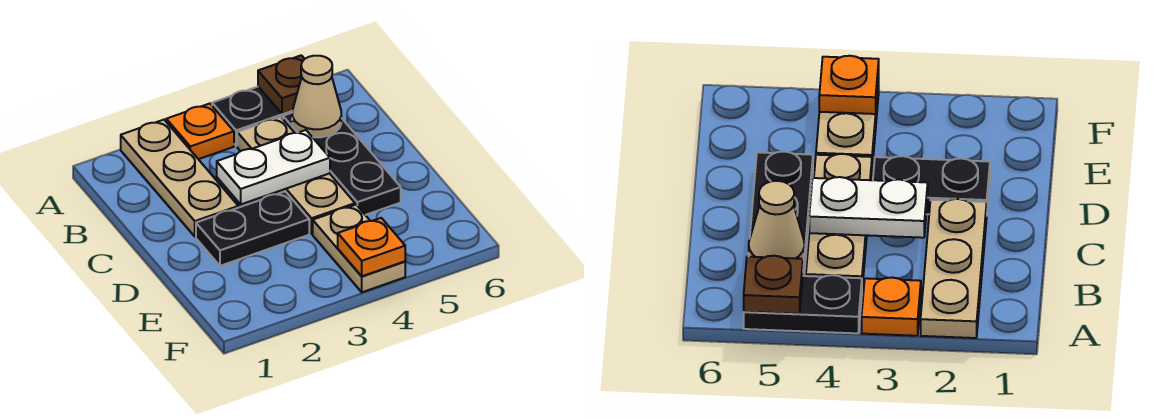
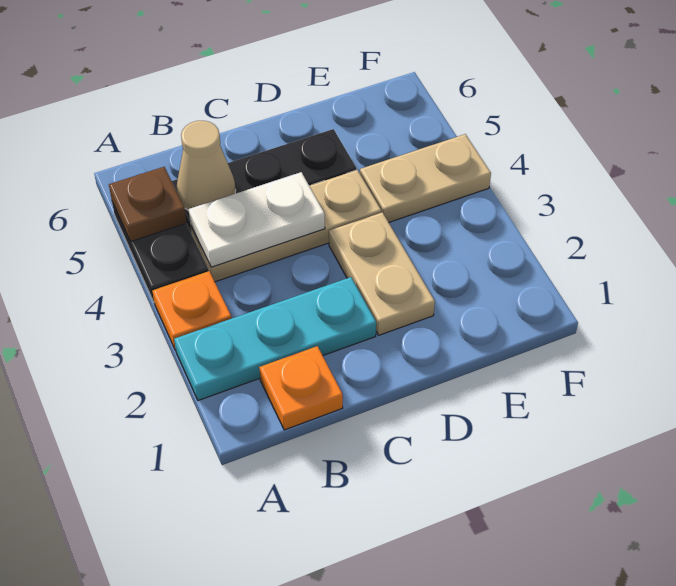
tan 1x3 plate [121,120,238,237] -> cyan 1x3 plate [174,277,376,401]
white 1x2 plate [217,130,330,204] -> white 1x2 plate turned to [188,172,325,267]
black 1x2 plate [196,192,309,266] -> tan 1x2 plate [329,212,435,335]
orange 1x1 plate [338,218,405,276] -> orange 1x1 plate moved to [259,346,343,430]

